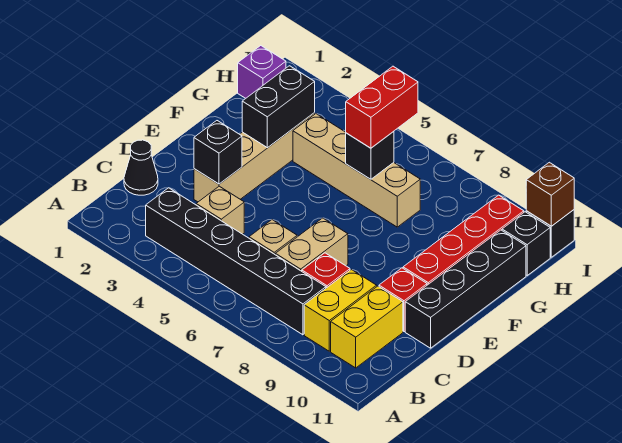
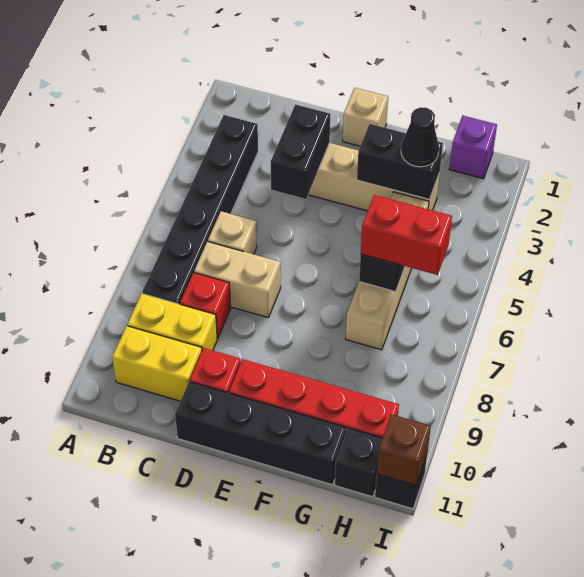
black 1x1 cone [124,140,158,195] -> black 1x1 cone moved to [401,107,439,167]
tan 1x1 brick [196,186,244,234] -> tan 1x1 brick moved to [343,88,388,146]
black 1x1 brick [194,121,242,184] -> black 1x2 brick [271,105,330,199]

